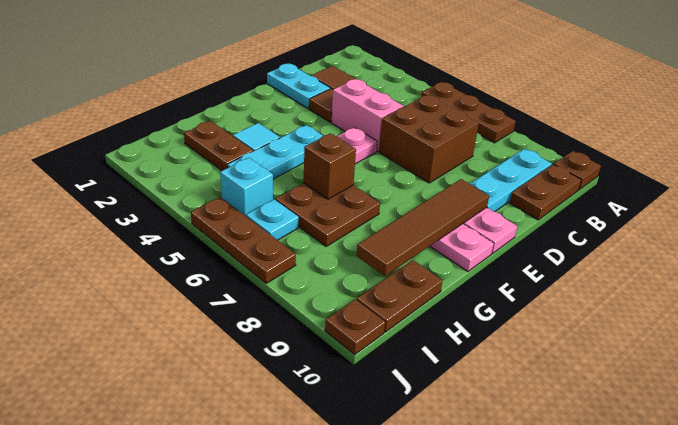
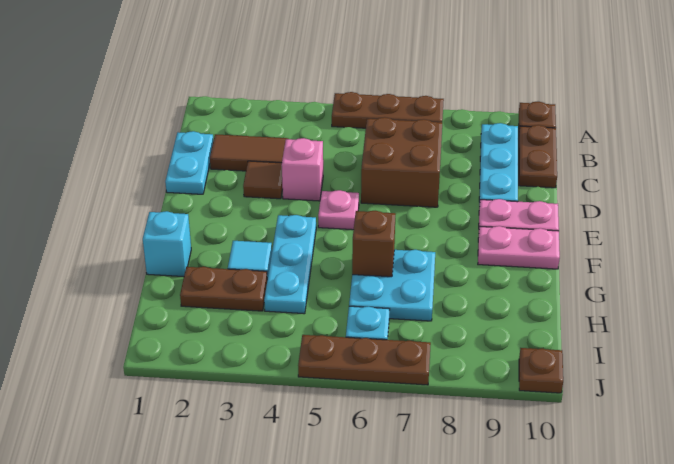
cyan 1x2 plate [267,64,330,109] -> cyan 1x2 plate turned to [165,131,213,194]
pink 1x2 brick [331,79,403,151] -> pink 1x1 brick [282,138,323,201]
brown 1x4 tile [357,179,489,276] -> none
brown 2x2 plate [276,183,380,246] -> cyan 2x2 plate [349,250,435,321]
brown 1x2 plate [357,260,443,332] -> none
cyan 1x1 brick [220,158,273,216] -> cyan 1x1 brick moved to [143,211,191,277]

